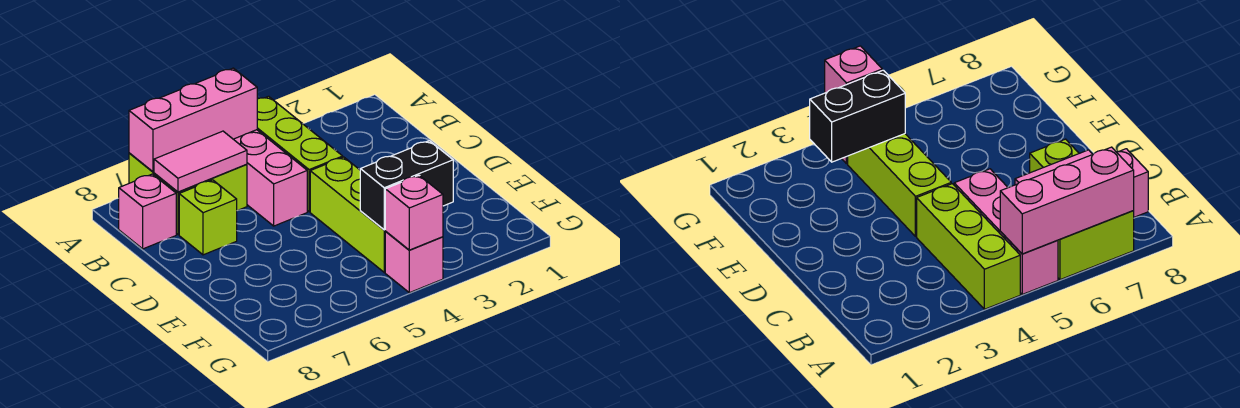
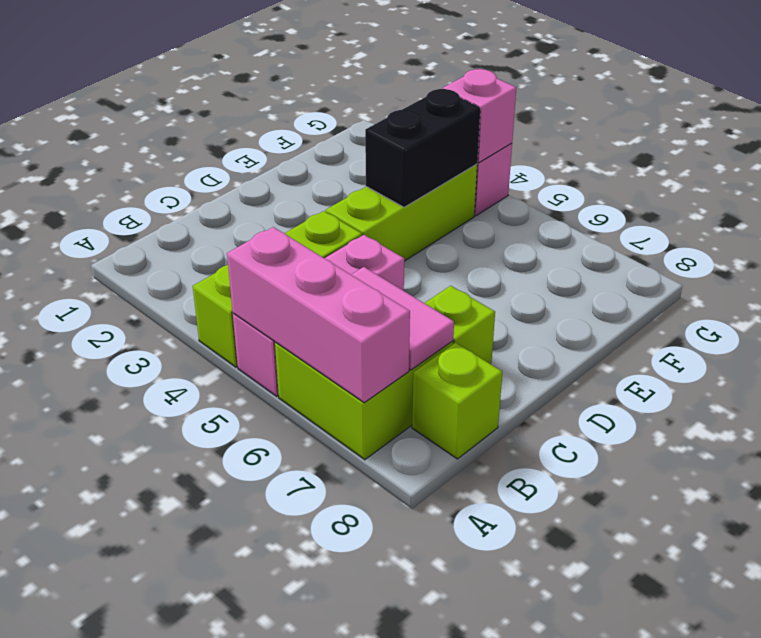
pink 1x1 brick [119,174,176,249] -> lime 1x1 brick [412,343,502,459]
black 1x2 brick [360,141,453,230] -> black 1x2 brick turned to [365,89,480,207]

